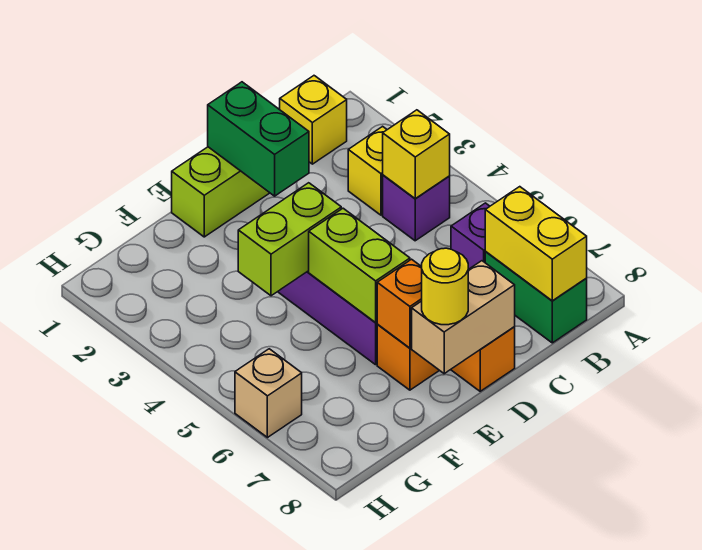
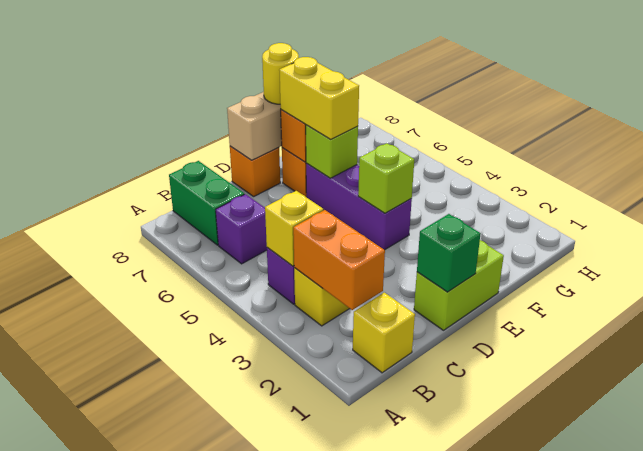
none -> orange 1x2 brick [293,210,385,310]
yellow 1x2 brick [485,187,587,301] -> yellow 1x2 brick moved to [279,57,359,139]
green 1x2 brick [208,82,309,196] -> green 1x1 brick [417,214,481,292]
lime 1x2 brick [238,183,341,296] -> lime 1x1 brick [358,143,414,213]
lime 1x2 brick [309,208,410,322] -> lime 1x1 brick [306,125,358,178]
tan 1x1 brick [235,349,302,438] -> none

